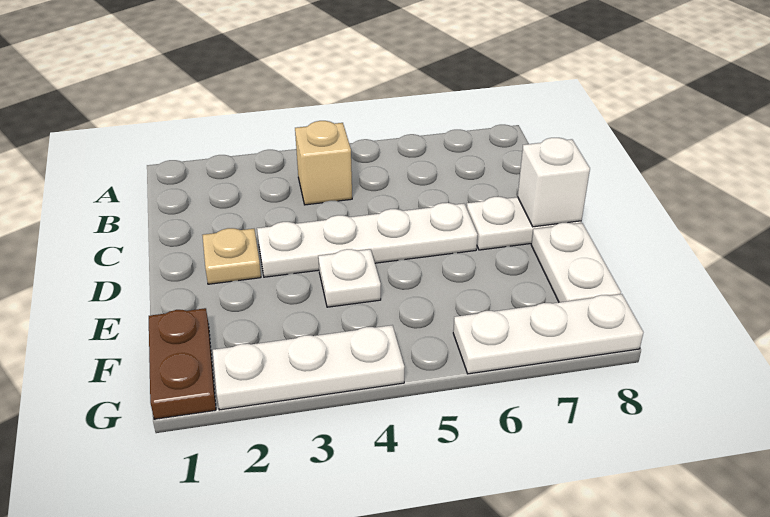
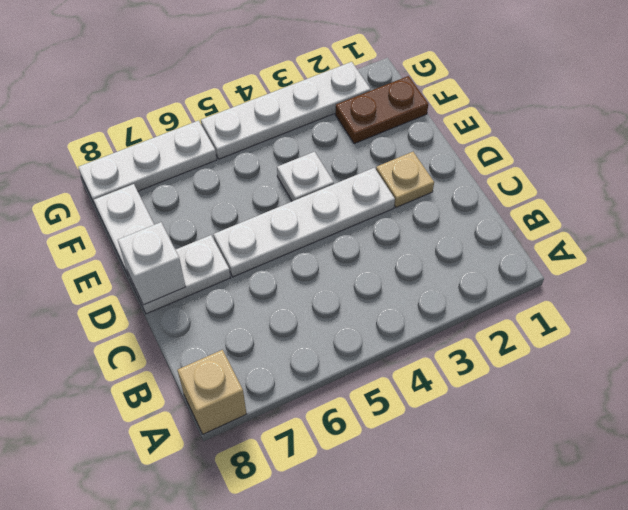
tan 1x1 brick [295,121,352,205] -> tan 1x1 brick moved to [177,350,246,434]
brown 1x2 plate [149,308,216,419] -> brown 1x2 plate turned to [335,76,428,144]
white 1x3 plate [213,325,405,410] -> white 1x4 plate [201,62,371,159]

